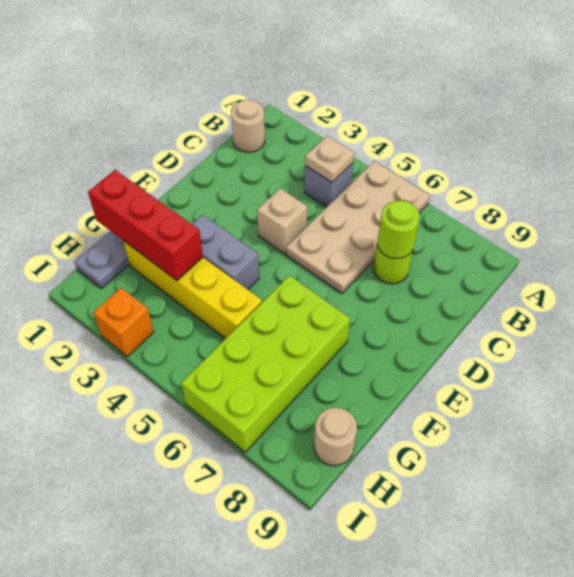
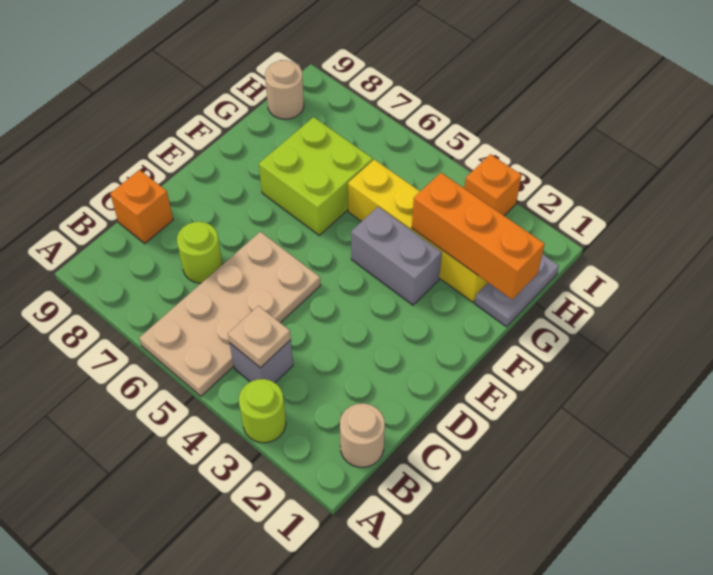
lime 1x1 round brick [377,200,420,259] -> lime 1x1 round brick moved to [239,379,286,443]
none -> orange 1x1 brick [110,170,173,243]
tan 1x1 brick [257,188,307,254] -> none
lime 2x4 brick [181,275,350,452] -> lime 2x2 brick [259,117,373,235]
red 1x3 brick [88,170,203,281] -> orange 1x3 brick [412,173,545,299]

